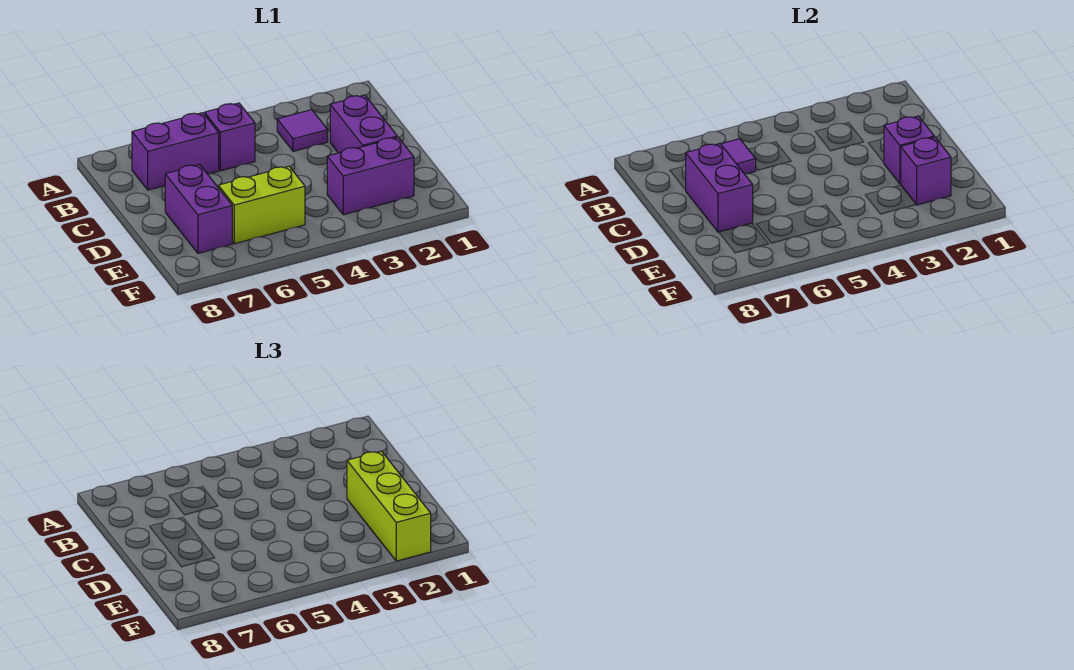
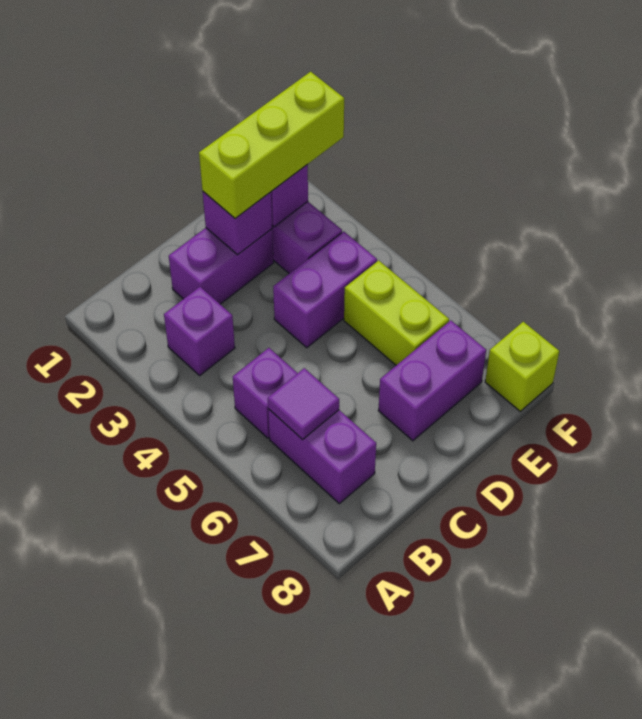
purple 1x1 tile [277,110,328,151] -> purple 1x1 brick [164,287,235,375]
purple 1x2 brick [685,144,753,232] -> purple 1x2 brick moved to [273,232,377,348]
none -> lime 1x1 brick [485,322,559,411]

